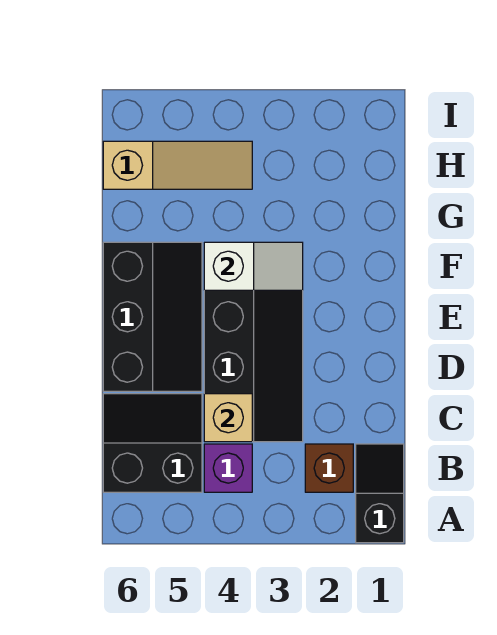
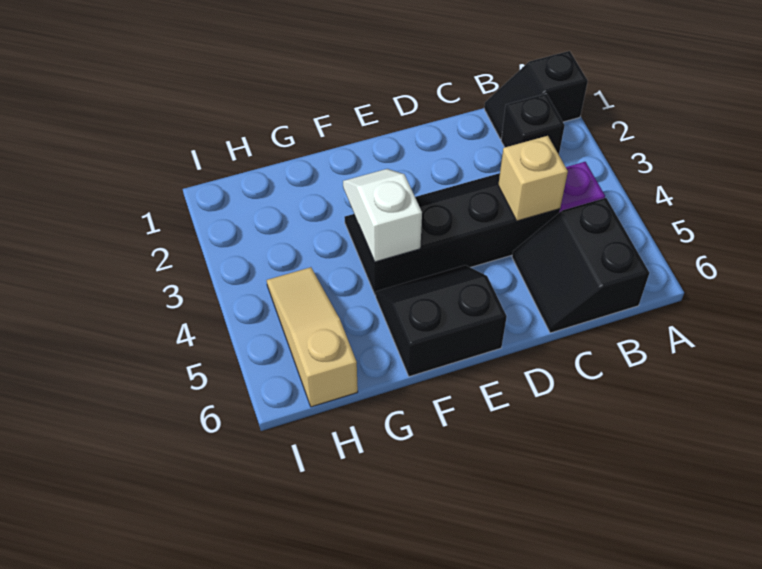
brown 1x1 brick [305,444,353,492] -> black 1x1 brick [501,94,565,154]
black 2x3 slope [103,242,202,391] -> black 2x2 slope [376,265,507,377]

